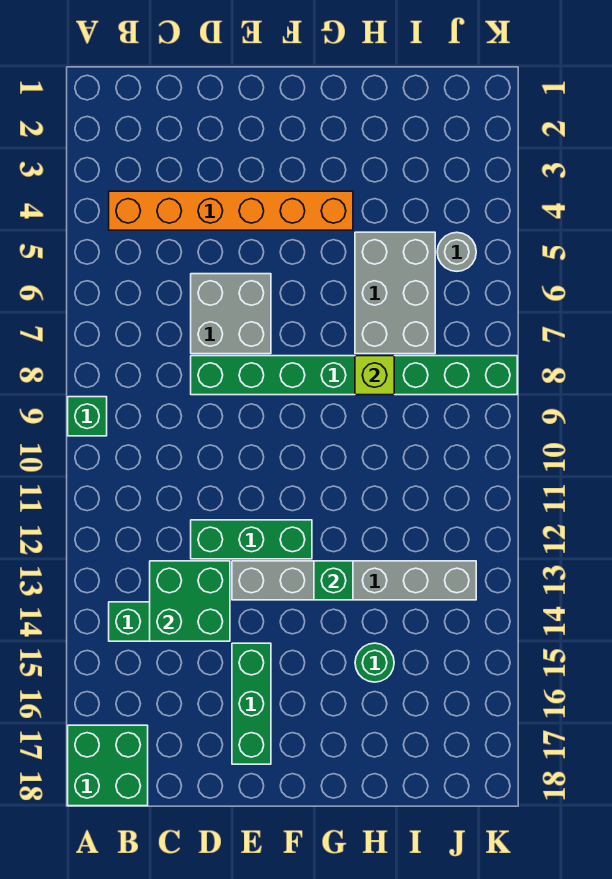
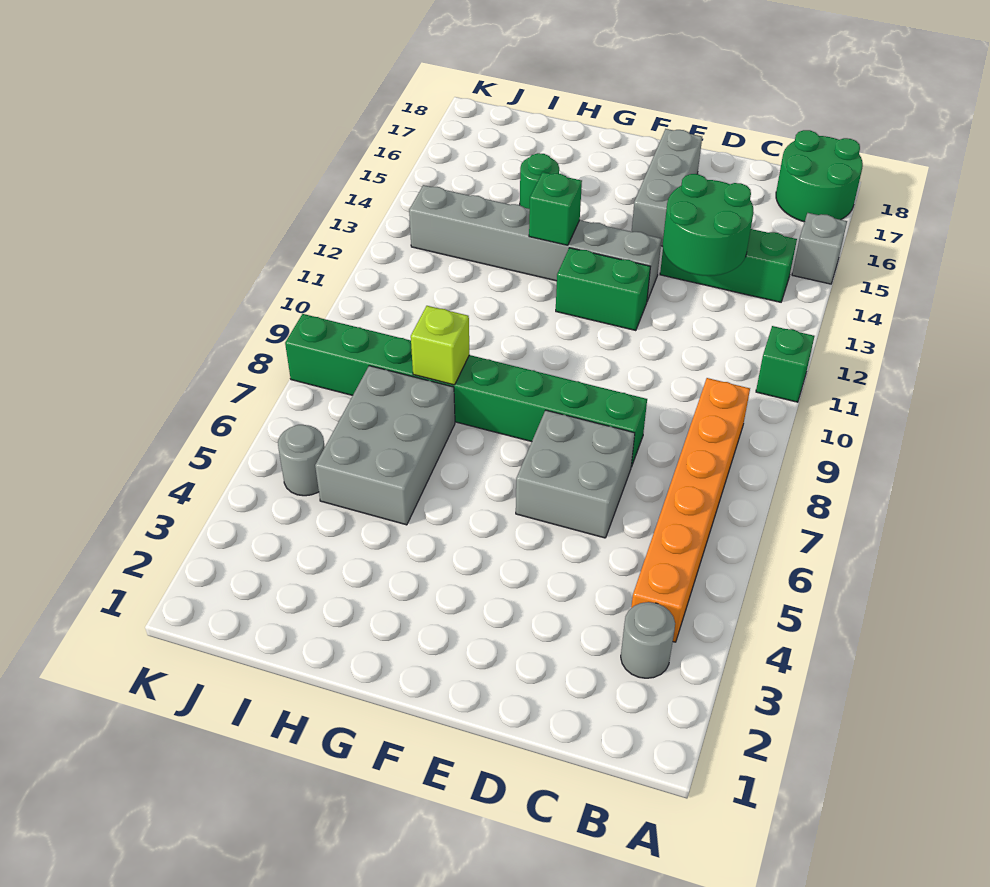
green 1x1 brick [68,397,107,436] -> green 1x1 brick moved to [756,326,815,402]
none -> grey 1x1 brick [792,213,847,284]
green 2x2 brick [68,725,148,806] -> green 2x2 round brick [776,130,863,222]
none -> grey 1x1 round brick [621,602,675,678]
orange 1x6 brick [109,191,353,230] -> orange 1x6 brick turned to [631,378,750,642]
green 2x2 brick [150,561,230,641] -> green 2x2 round brick [663,174,754,276]
green 1x3 brick [191,520,312,559] -> green 1x2 brick [556,248,650,331]
green 1x3 brick [232,643,271,764] -> grey 1x3 brick [632,129,702,246]

